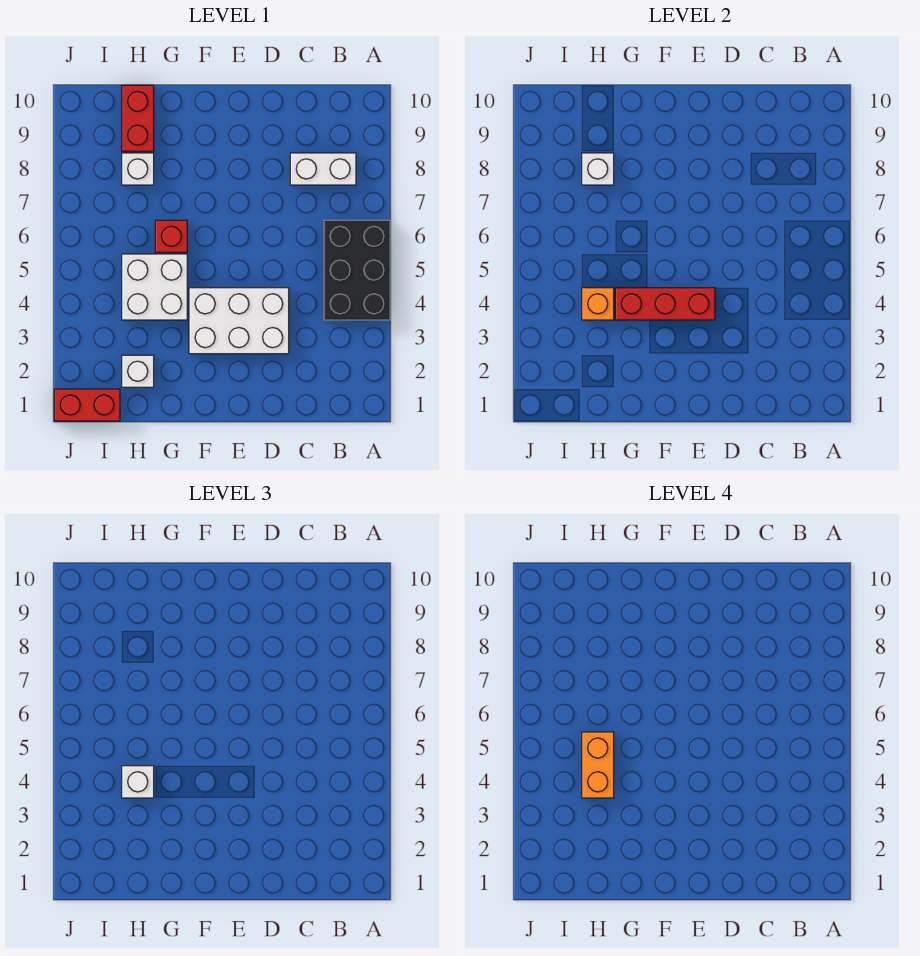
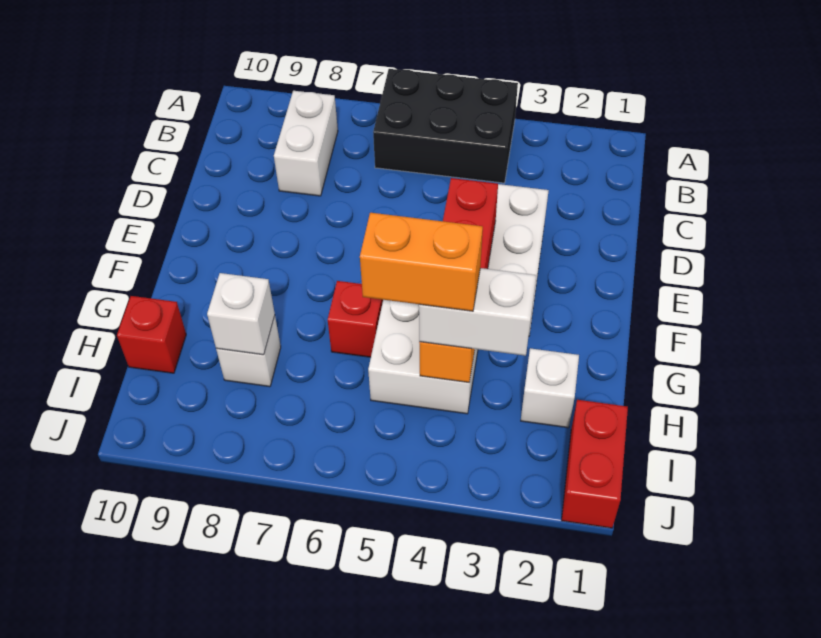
white 1x1 brick [122,766,154,798] -> white 1x2 brick [419,268,536,356]
red 1x2 brick [122,85,154,151] -> red 1x1 brick [117,296,186,373]

